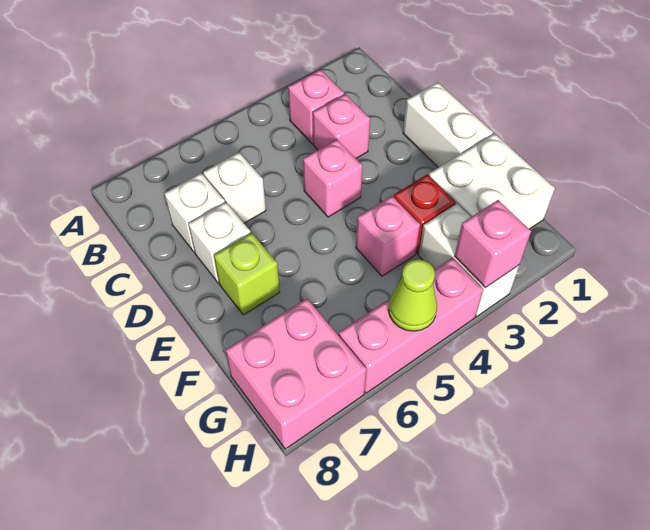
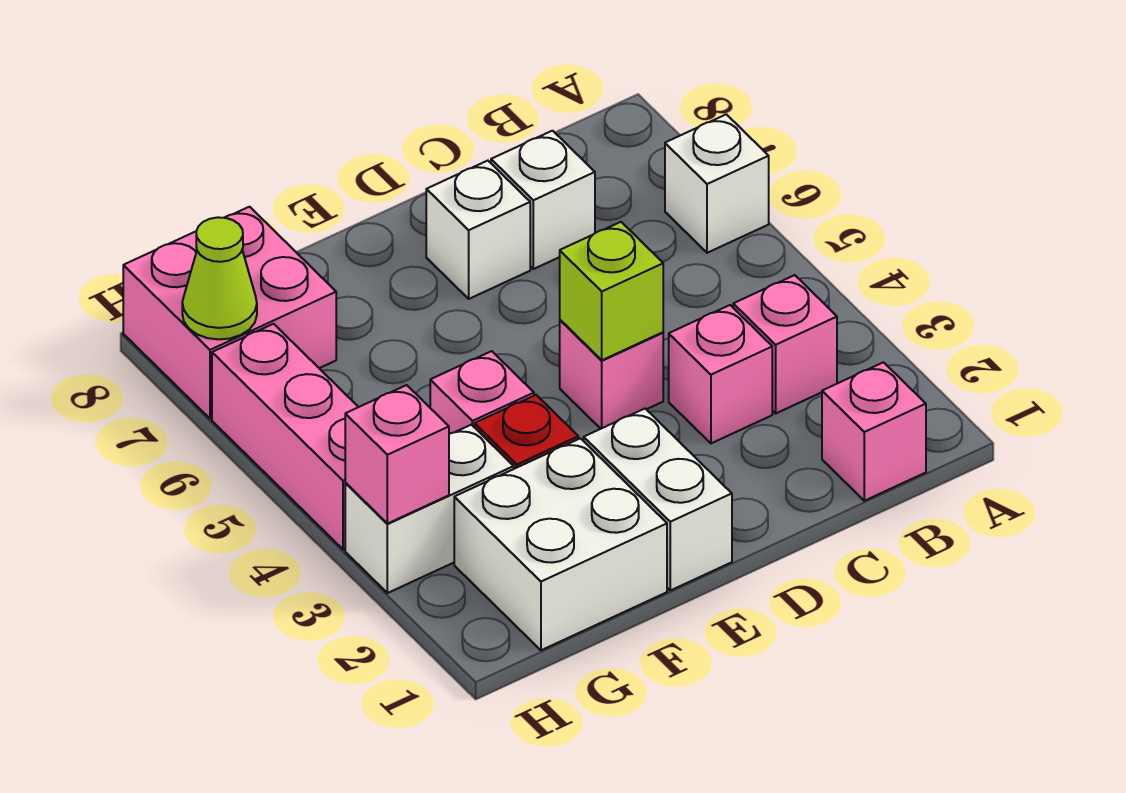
none -> pink 1x1 brick [822,362,926,501]
white 1x1 brick [203,152,266,223] -> white 1x1 brick moved to [665,114,769,253]
white 1x2 brick [403,82,493,167] -> white 1x2 brick turned to [584,409,732,590]
lime 1x1 brick [214,233,280,315] -> lime 1x1 brick moved to [560,222,663,360]
lime 1x1 cone [388,259,437,331] -> lime 1x1 cone moved to [182,217,257,339]

